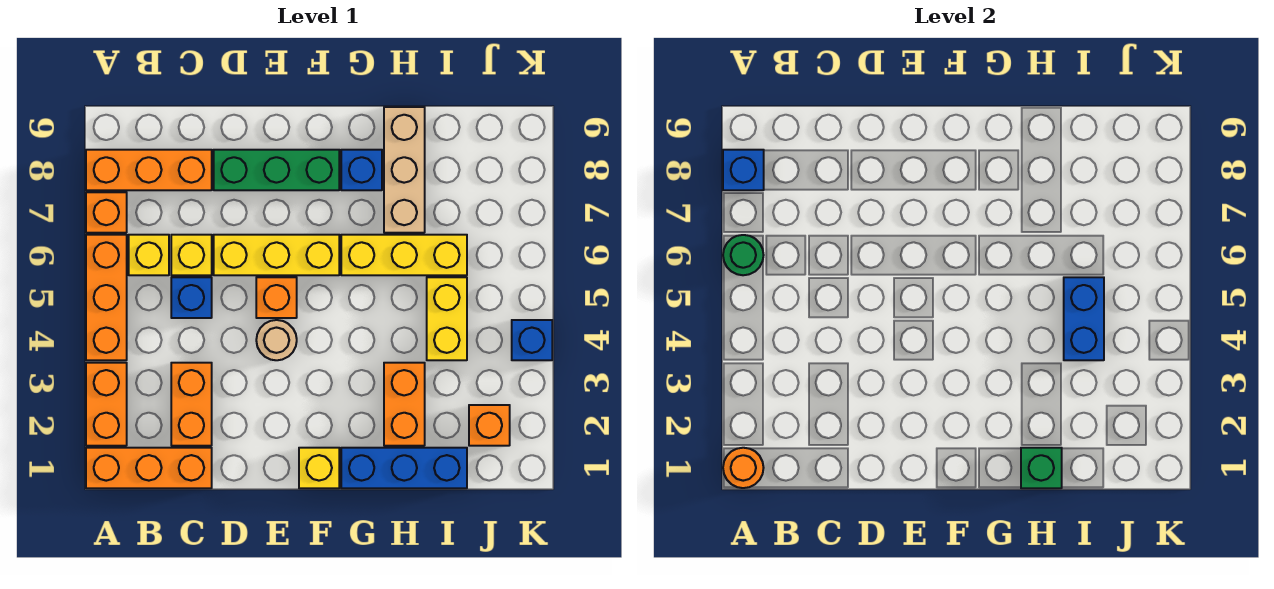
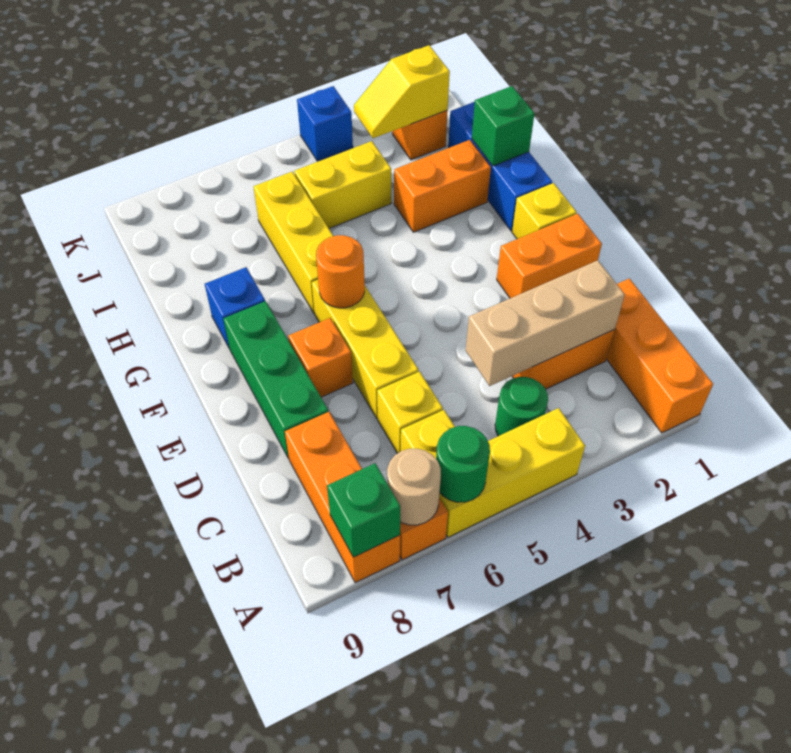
orange 1x1 round brick [723,448,764,488] -> orange 1x1 round brick moved to [316,235,365,308]
orange 1x2 brick [86,363,127,446] -> orange 1x2 brick moved to [497,214,602,298]
orange 1x3 brick [86,235,127,360] -> yellow 1x3 brick [439,408,585,537]
blue 1x1 brick [723,150,764,190] -> green 1x1 brick [327,463,400,557]
none -> green 1x1 round brick [495,377,548,436]
blue 1x1 brick [171,277,212,318] -> none
tan 1x1 round brick [256,320,297,360] -> tan 1x1 round brick moved to [387,449,441,525]
orange 1x1 brick [256,277,297,318] -> orange 1x1 brick moved to [288,318,353,397]
tan 1x3 brick [384,107,425,233] -> tan 1x3 brick moved to [466,260,625,386]
blue 1x2 brick [1064,277,1104,360] -> none
none -> yellow 1x2 slope [354,45,450,138]

